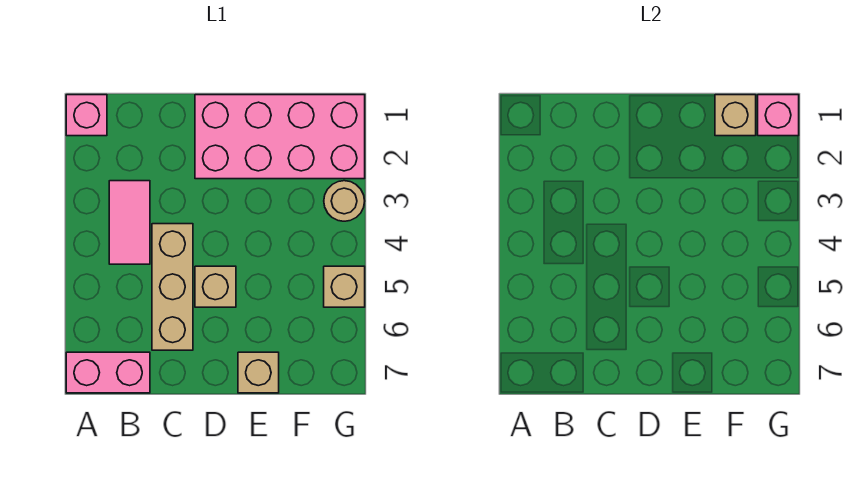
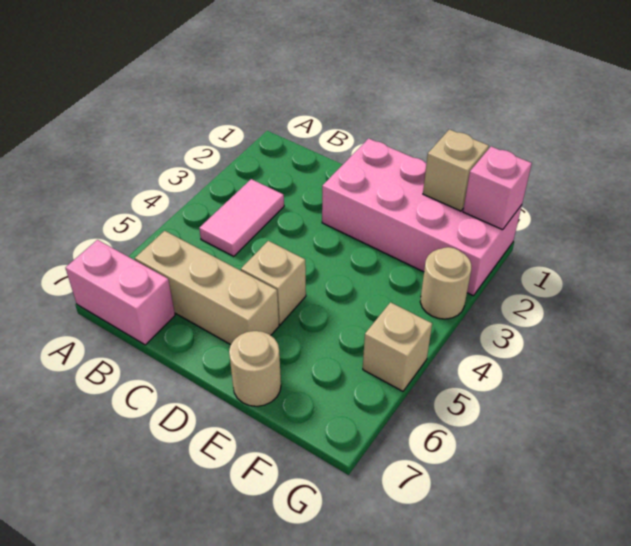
pink 1x1 brick [66,95,107,136] -> none
tan 1x3 brick [152,224,193,350] -> tan 1x3 brick turned to [135,231,279,345]
tan 1x1 brick [238,352,279,393] -> tan 1x1 round brick [229,331,281,406]

